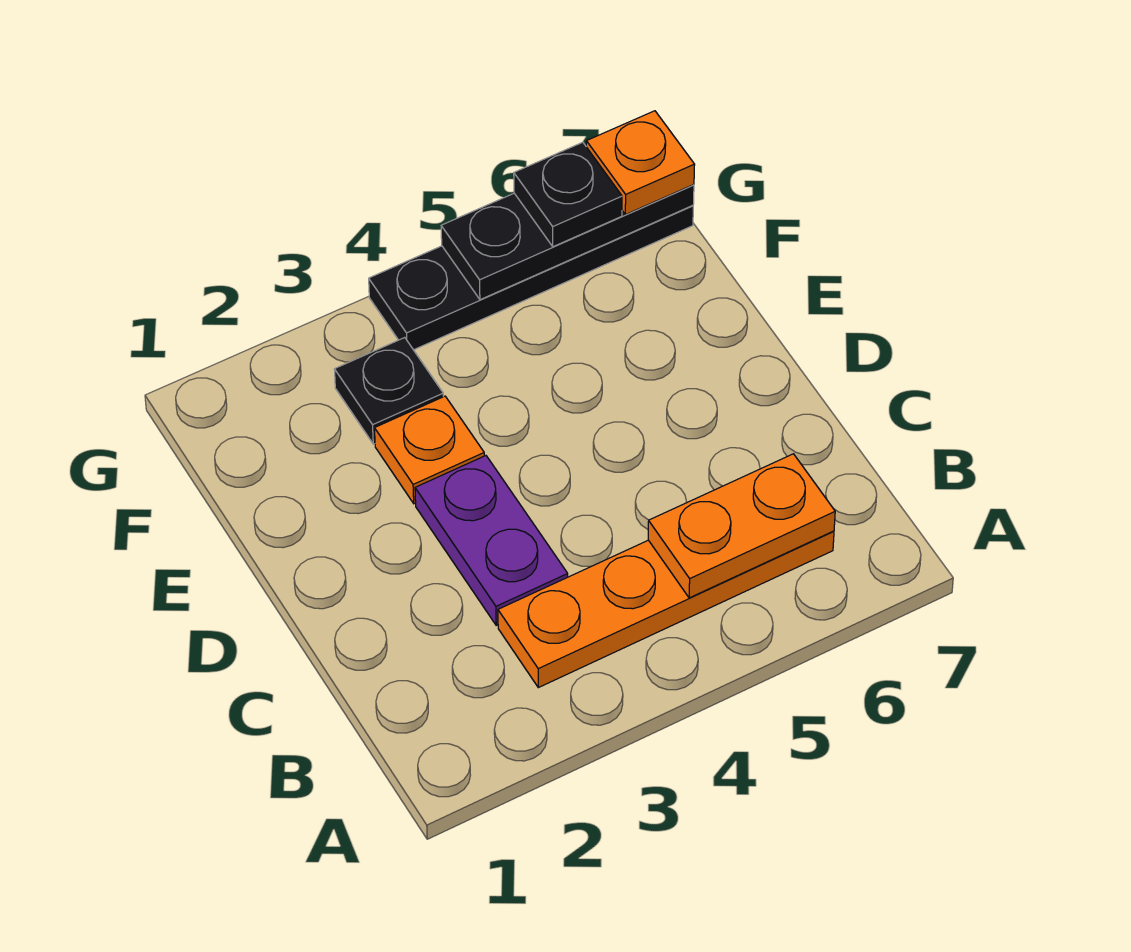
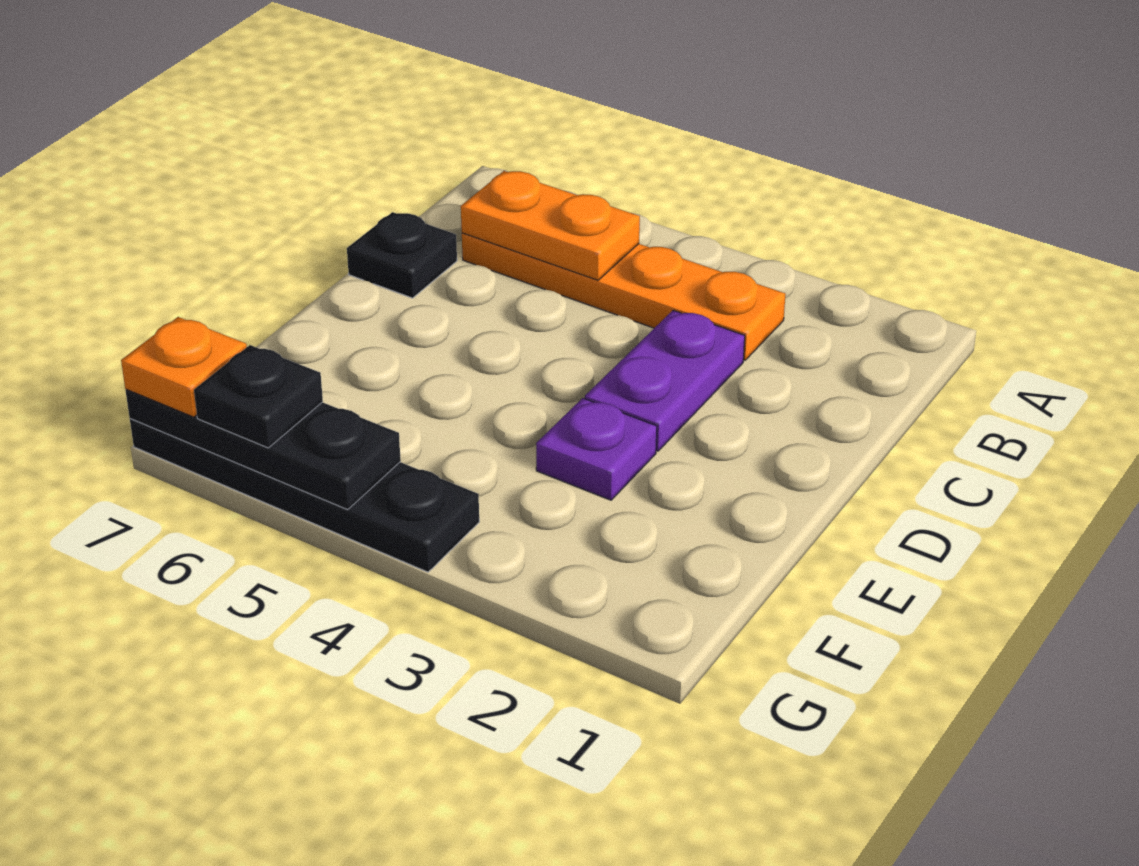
orange 1x1 plate [375,396,484,504] -> purple 1x1 plate [536,398,657,500]
black 1x1 plate [334,338,443,444] -> black 1x1 plate moved to [347,212,457,298]

